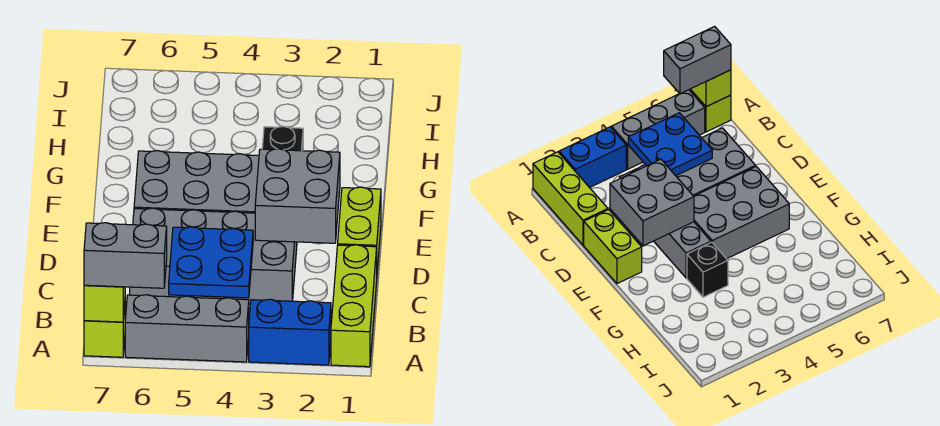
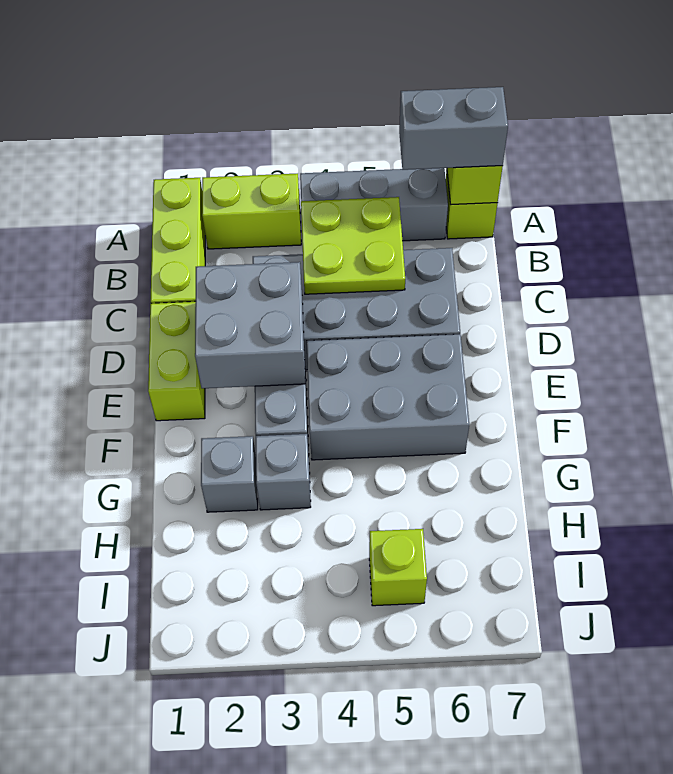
blue 1x2 brick [249,299,331,365] -> lime 1x2 brick [202,173,301,249]
blue 2x2 plate [169,227,253,298] -> lime 2x2 plate [301,197,405,294]
none -> grey 1x1 brick [201,436,258,512]
black 1x1 brick [262,126,303,151] -> grey 1x1 brick [256,434,311,510]
none -> lime 1x1 brick [369,529,427,606]

